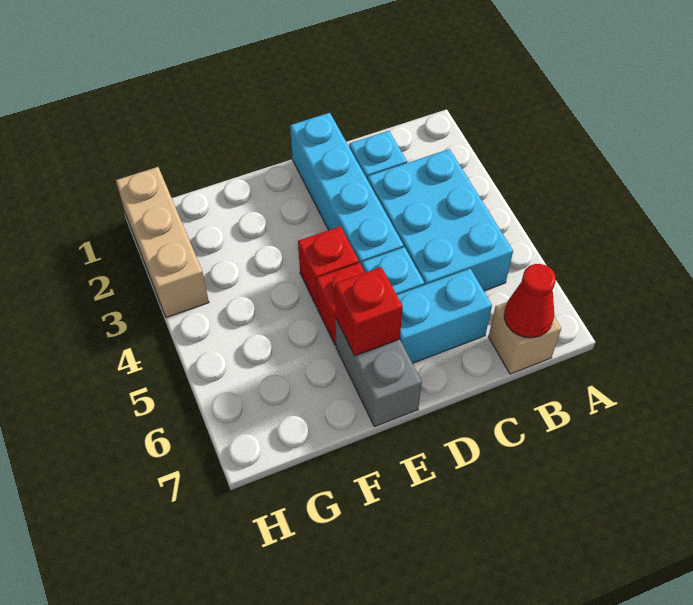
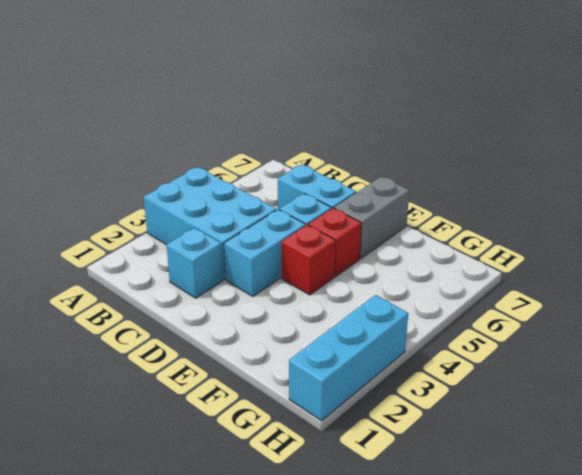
cyan 2x3 brick [368,149,513,291] -> cyan 2x3 brick turned to [144,167,277,279]
tan 1x1 brick [489,302,561,374] -> none
red 1x1 cone [504,264,556,338] -> none
cyan 1x4 brick [290,113,404,266] -> cyan 1x2 brick [224,210,306,297]
red 1x1 brick [335,267,403,356] -> none
tan 1x3 brick [116,167,209,318] -> cyan 1x3 brick [289,295,408,421]

